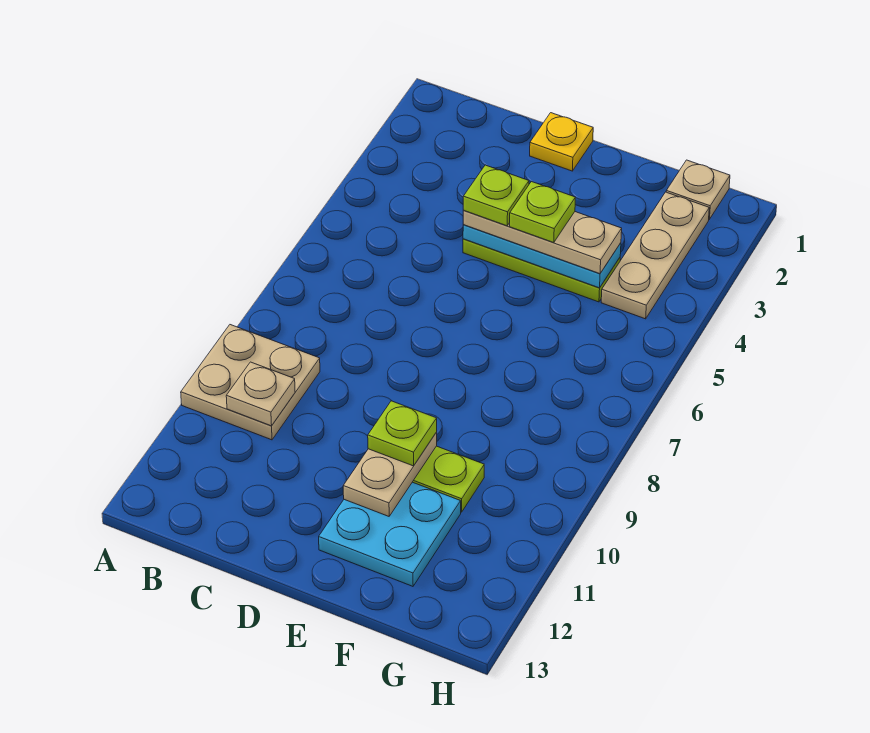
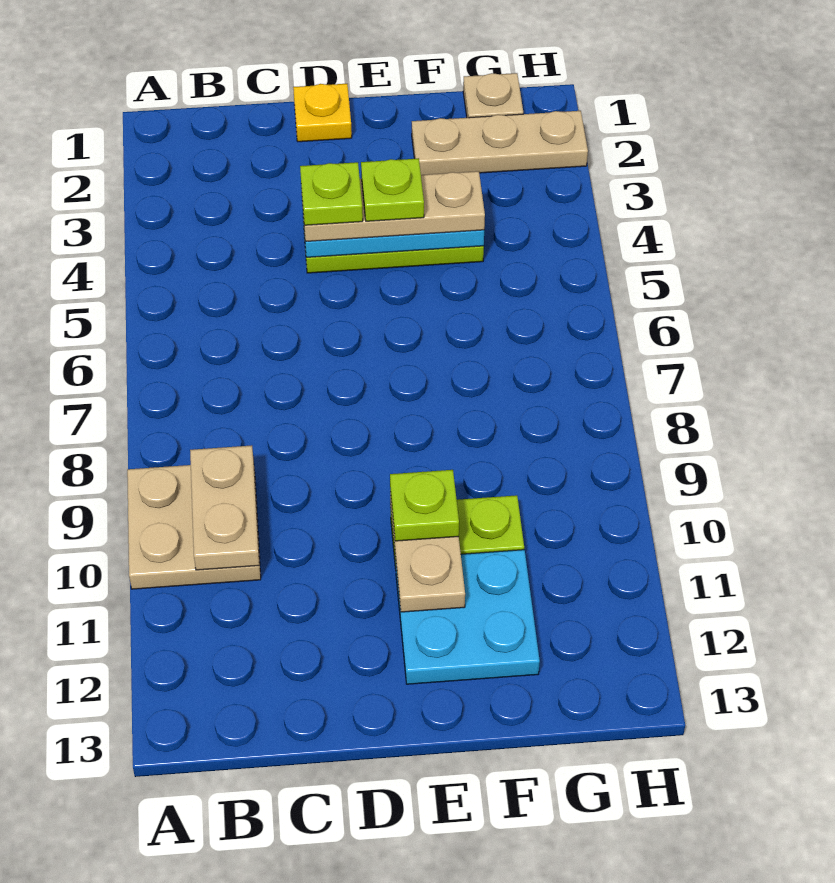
tan 1x1 plate [226,362,295,426] -> tan 1x2 plate [190,445,259,570]
tan 1x3 plate [601,192,709,319] -> tan 1x3 plate turned to [412,111,588,175]

